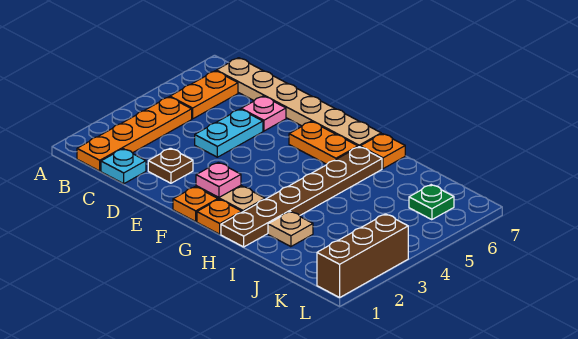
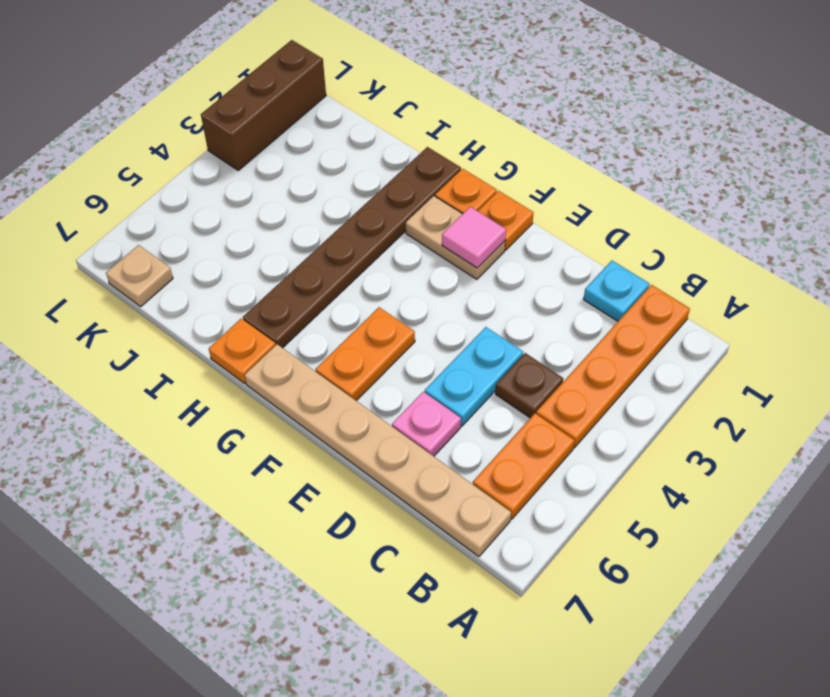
brown 1x1 plate [148,148,193,183] -> brown 1x1 plate moved to [495,353,563,418]
pink 1x1 plate [196,162,241,197] -> pink 1x1 tile [442,207,506,268]
orange 1x2 plate [289,121,358,164] -> orange 1x2 plate turned to [316,307,415,401]
tan 1x1 plate [268,212,313,247] -> tan 1x1 plate moved to [106,245,173,307]
green 1x1 plate [409,185,454,220] -> none

